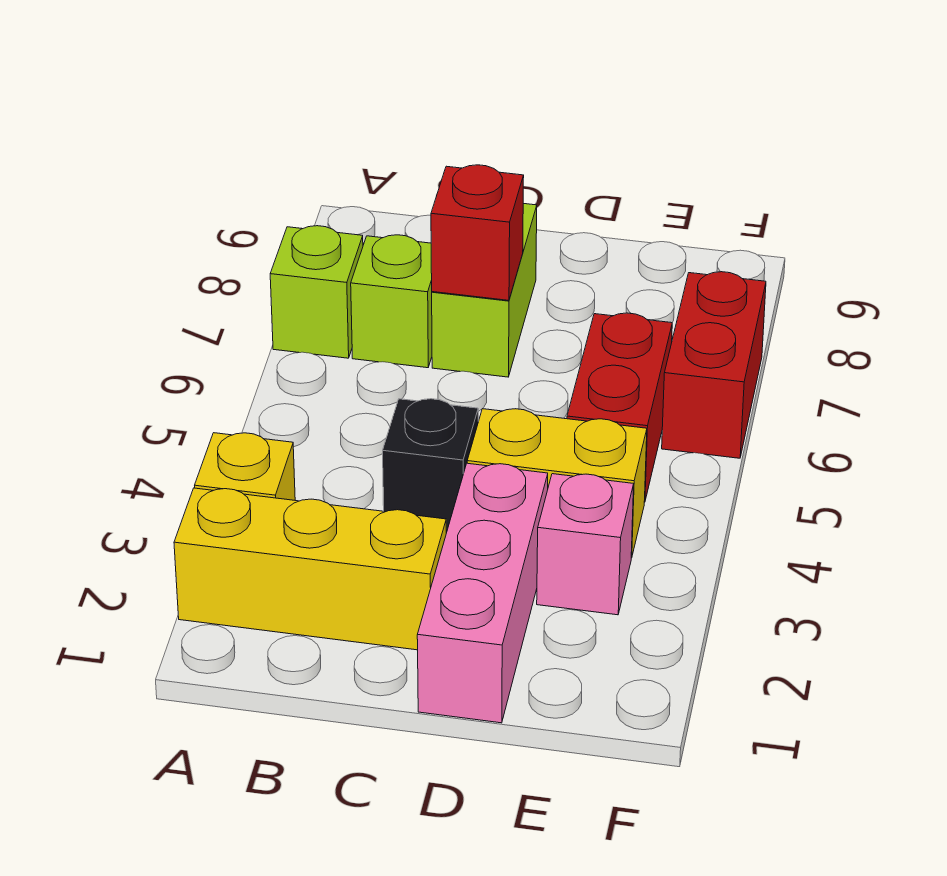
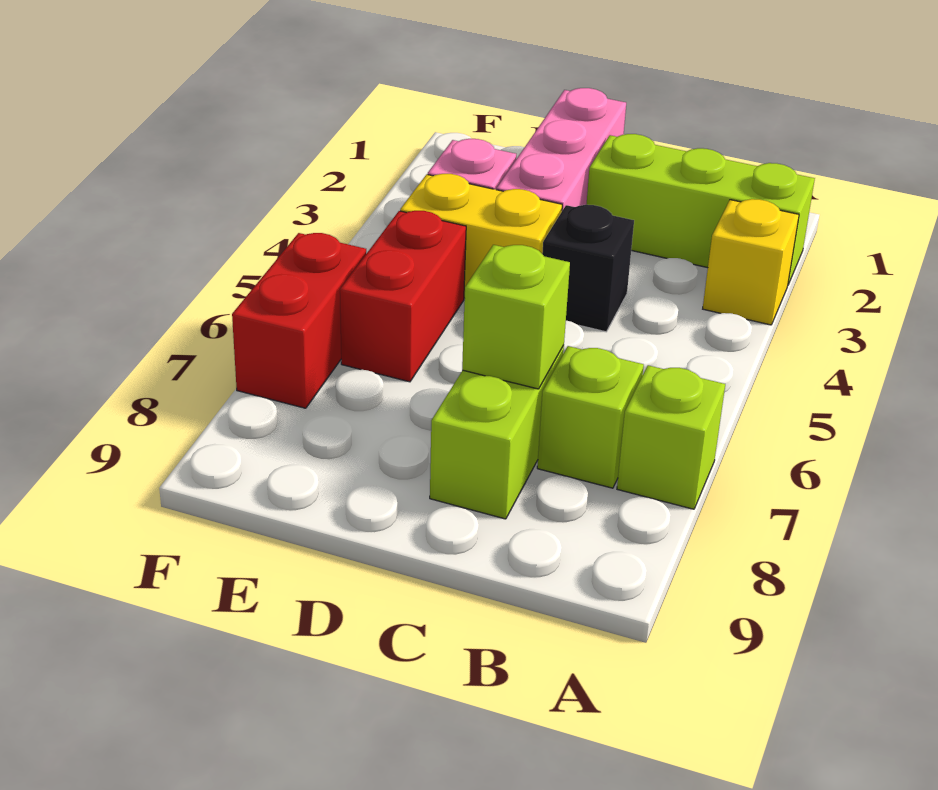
yellow 1x3 brick [174,488,446,650] -> lime 1x3 brick [586,134,815,284]
red 1x1 brick [431,165,524,300] -> lime 1x1 brick [462,245,570,389]

